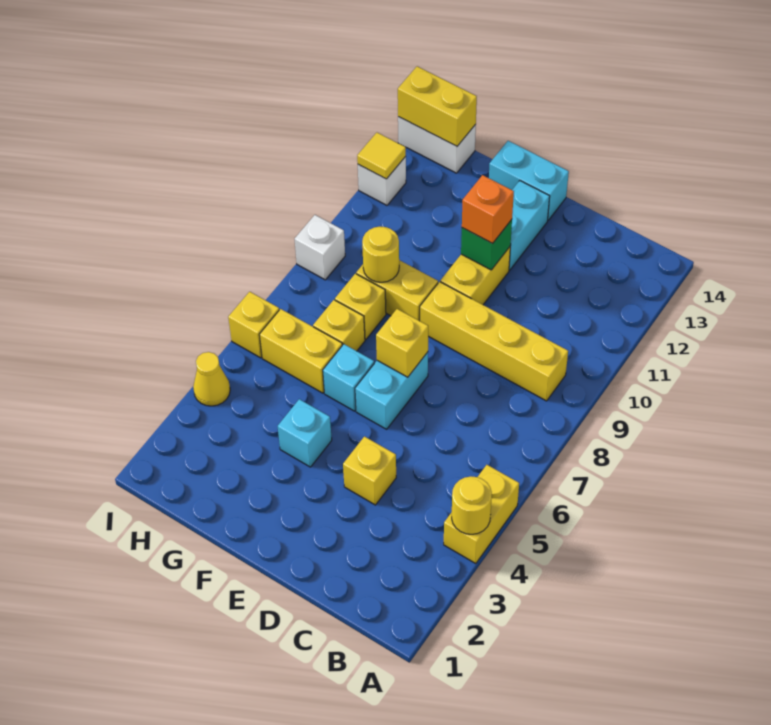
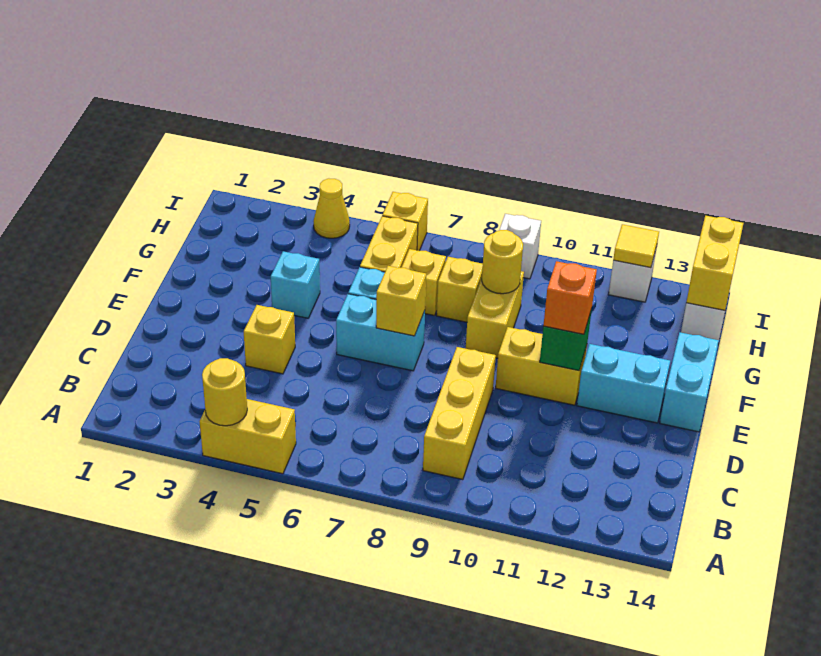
yellow 1x4 brick [420,282,568,401] -> yellow 1x3 brick [423,347,496,480]

